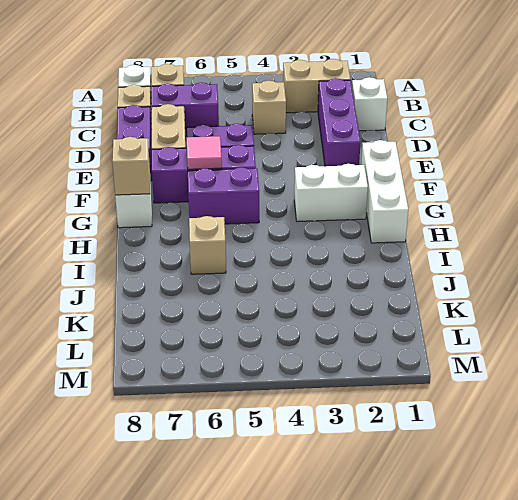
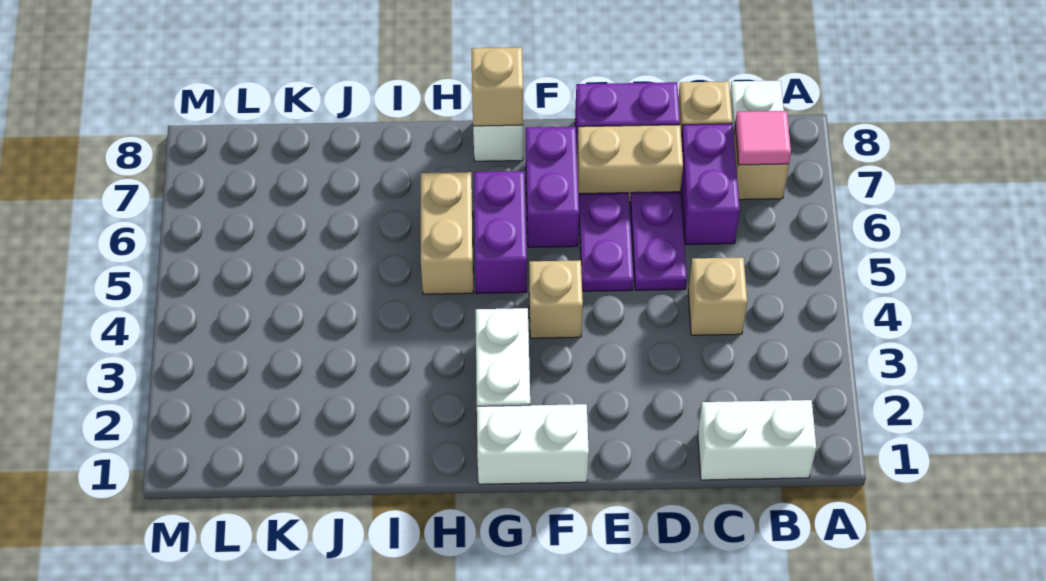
tan 1x2 brick [283,59,350,113] -> tan 1x2 brick moved to [421,172,473,294]
white 1x1 brick [352,77,387,131] -> white 1x2 brick [698,400,816,480]
purple 1x3 brick [318,78,360,166] -> none
white 1x3 brick [361,140,408,243] -> white 1x2 brick [477,404,589,484]
pink 1x1 tile [187,136,222,169] -> pink 1x1 tile moved to [735,111,791,165]
tan 1x1 brick [189,216,226,274] -> tan 1x1 brick moved to [529,260,583,338]

